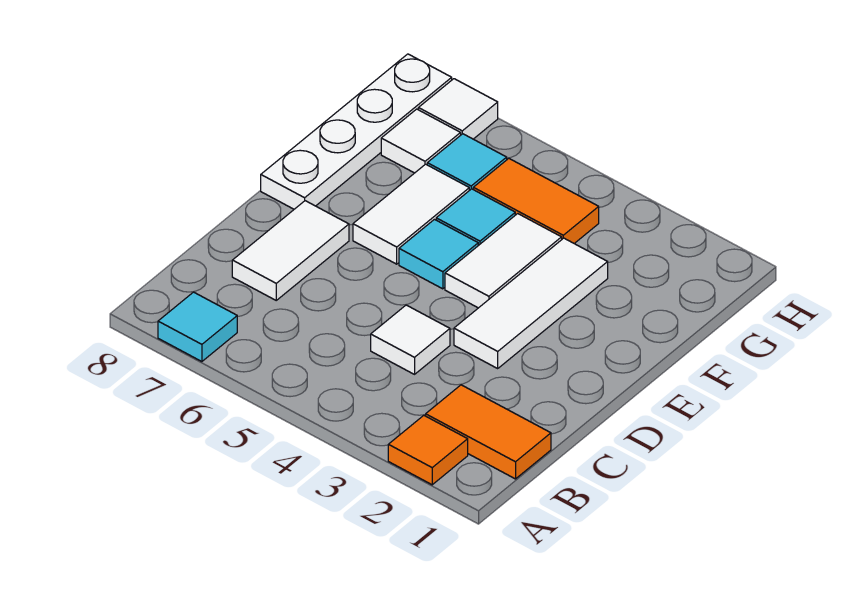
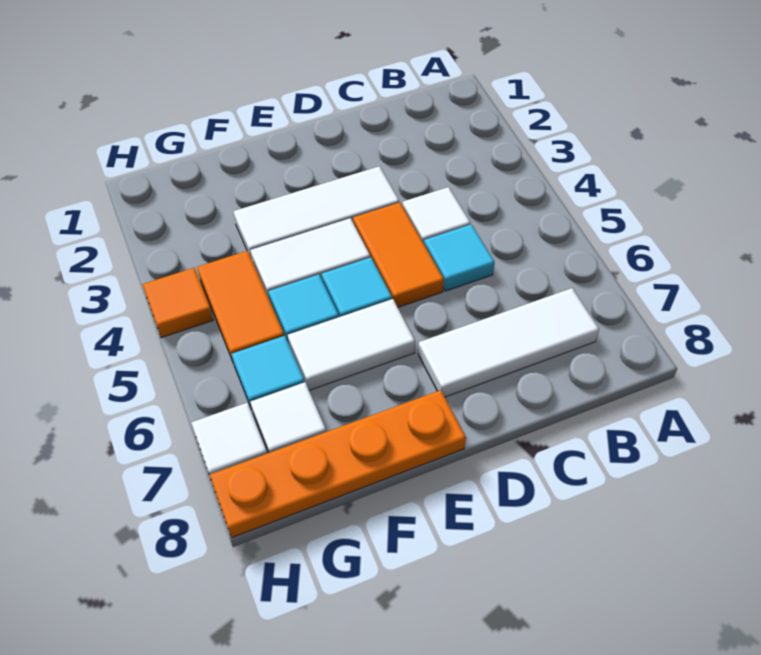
orange 1x1 tile [388,416,468,485] -> orange 1x1 tile moved to [143,268,213,338]
cyan 1x1 tile [158,292,237,362] -> cyan 1x1 tile moved to [424,224,495,291]
orange 1x2 tile [426,385,551,479] -> orange 1x2 tile moved to [353,202,444,307]
white 1x2 tile [232,201,349,300] -> white 1x3 tile [418,288,599,397]
white 1x4 plate [261,54,452,209] -> orange 1x4 plate [210,390,466,538]

